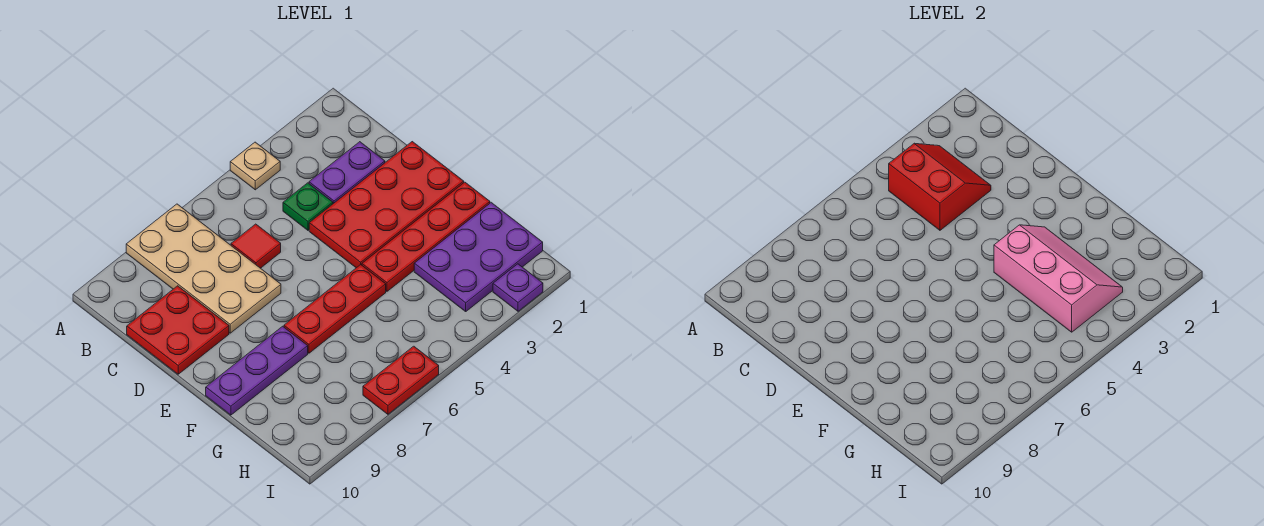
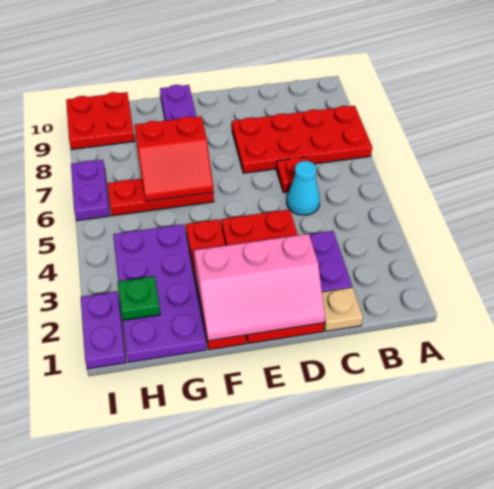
tan 1x1 plate [230,142,280,190] -> tan 1x1 plate moved to [322,287,363,331]
tan 2x4 plate [126,204,281,333] -> red 2x4 plate [232,106,372,173]
red 2x2 slope [889,143,991,230] -> red 2x2 slope moved to [134,116,214,201]
green 1x1 plate [283,183,333,230] -> green 1x1 plate moved to [118,276,160,320]
none -> cyan 1x1 cone [287,161,320,215]
red 1x1 tile [231,224,281,268] -> red 1x1 plate [276,157,309,192]
red 2x2 plate [127,286,229,374] -> red 2x2 plate moved to [66,92,135,150]
pink 2x3 slope [994,225,1123,332] -> pink 2x3 slope moved to [194,234,325,341]
red 1x3 plate [284,265,386,353] -> red 1x3 plate turned to [107,178,214,216]
purple 2x3 plate [414,203,543,311] -> purple 2x4 plate [113,224,206,362]
purple 1x1 plate [493,264,543,311] -> purple 1x2 plate [81,292,126,369]
red 1x2 plate [363,346,439,414] -> purple 1x2 plate [71,160,110,221]

